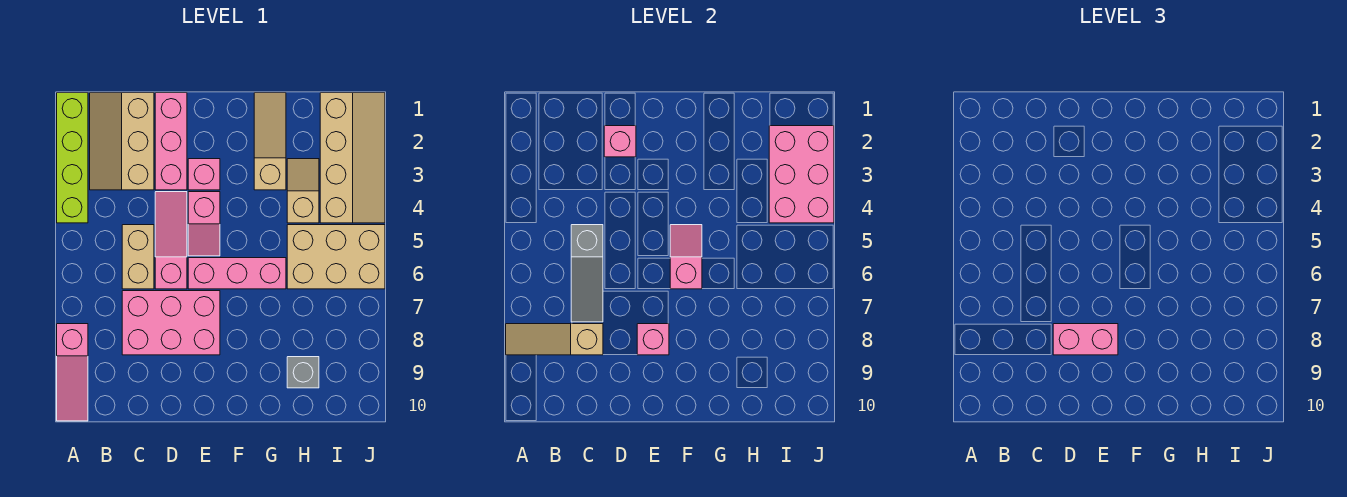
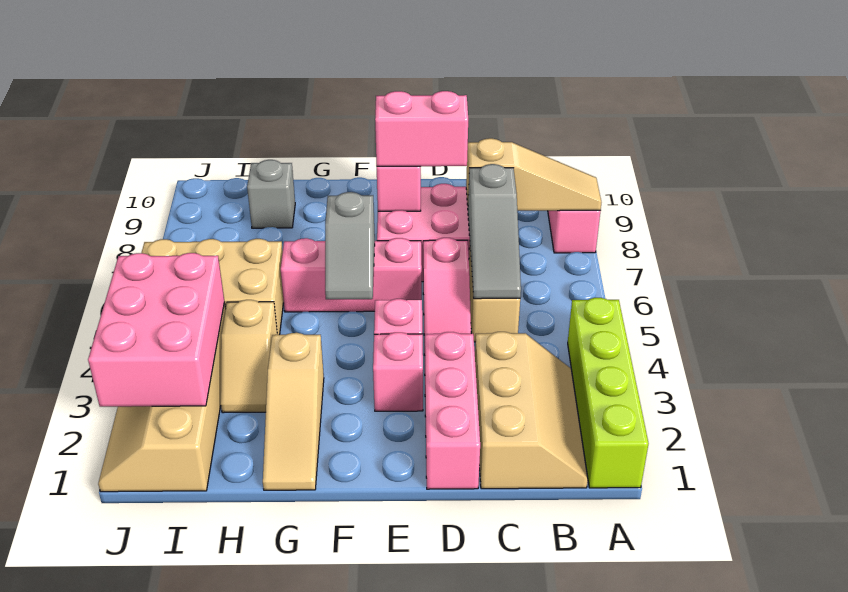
grey 1x3 slope [571,225,603,322] -> grey 1x3 slope turned to [468,164,521,299]
pink 1x1 brick [604,126,636,157] -> none
pink 1x2 slope [670,225,702,289] -> grey 1x2 slope [325,192,375,299]

